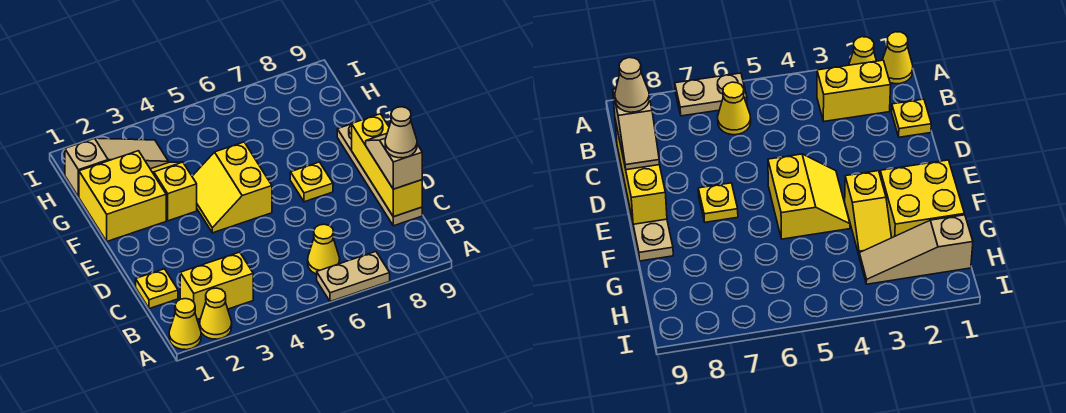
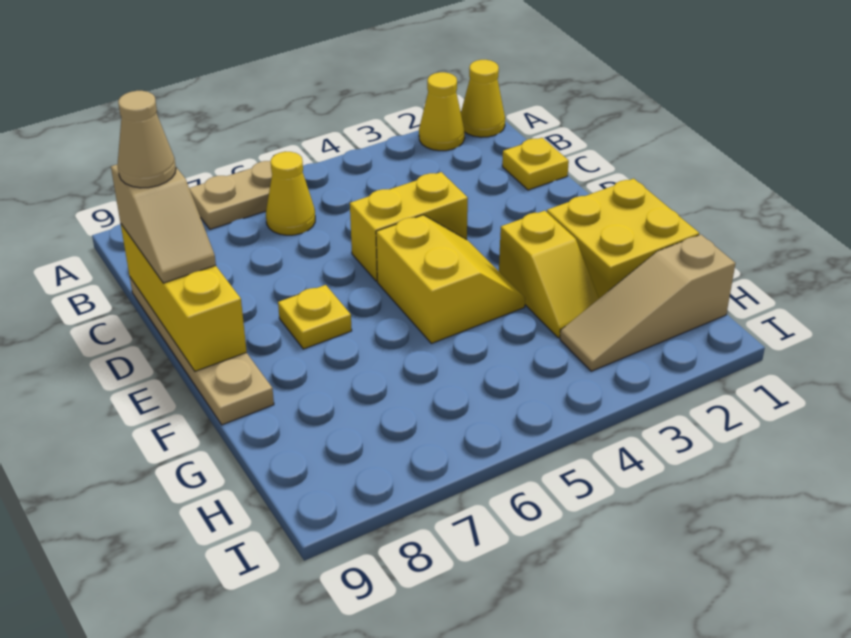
yellow 1x2 brick [180,252,253,319] -> yellow 1x2 brick moved to [350,172,468,281]

